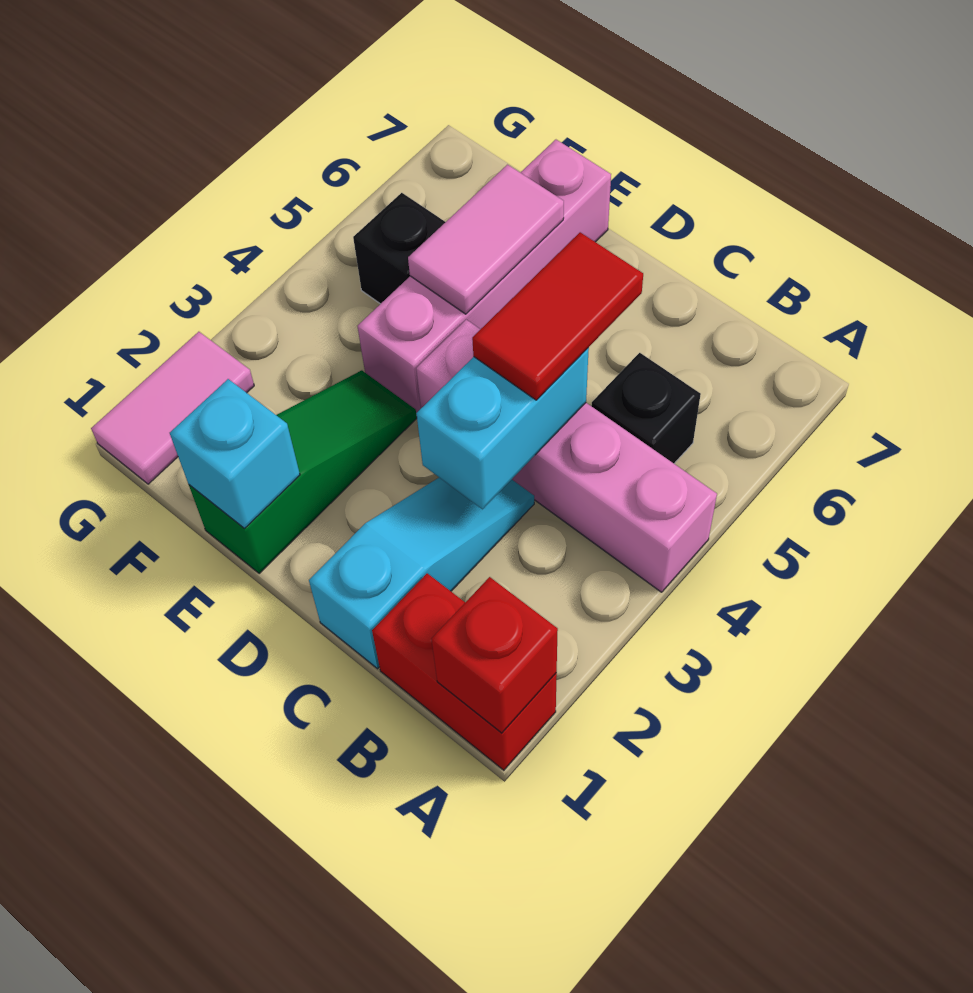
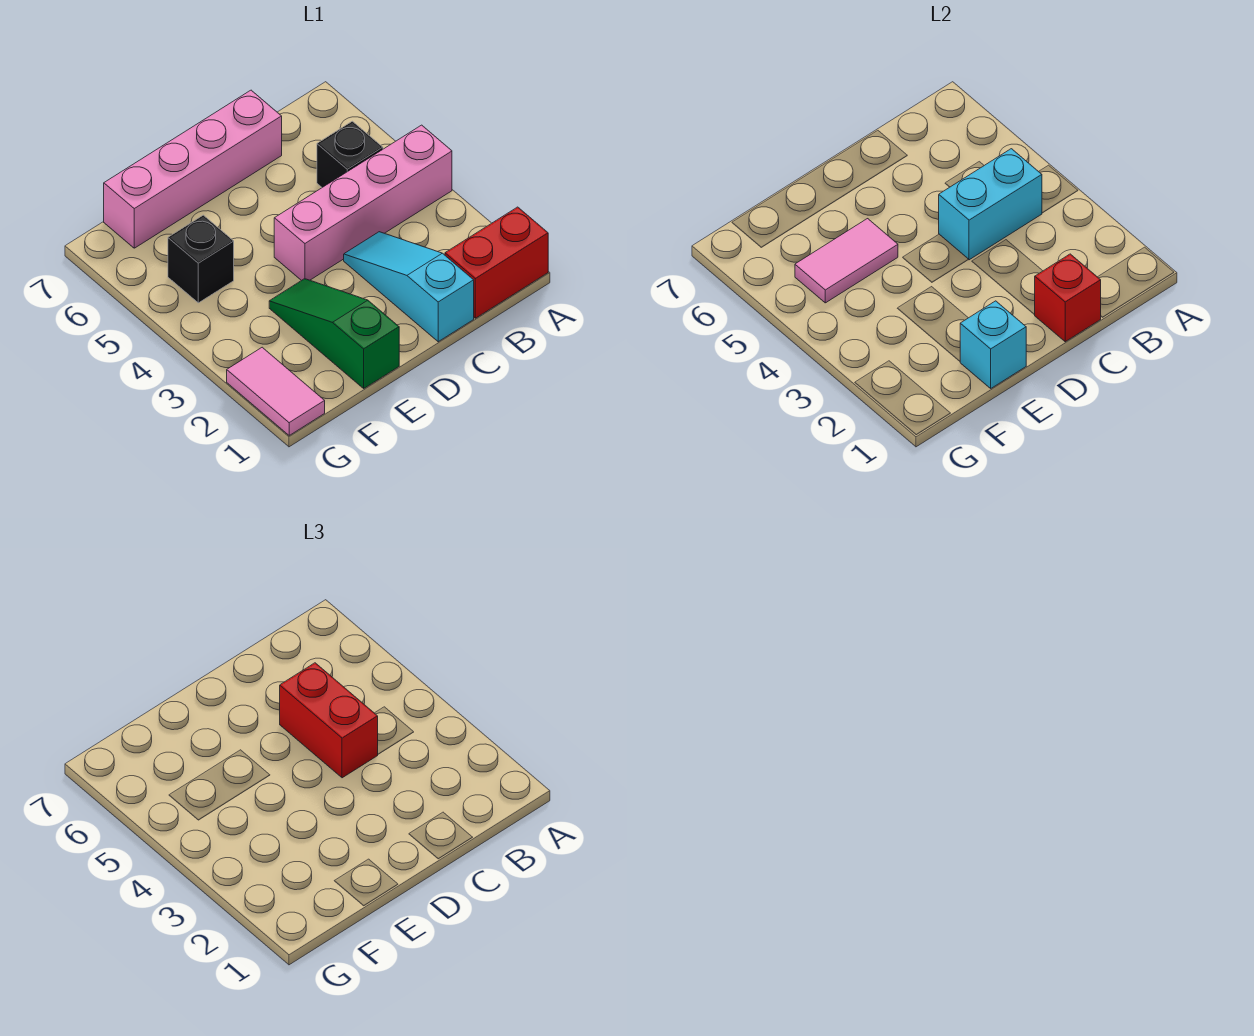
red 1x1 brick [431,577,558,733] -> red 1x1 brick moved to [1035,254,1101,342]
cyan 1x2 brick [416,348,589,509] -> cyan 1x2 brick turned to [939,149,1042,260]
red 1x2 tile [472,232,643,400] -> red 1x2 brick [280,663,378,778]
pink 1x4 brick [357,140,611,413] -> pink 1x4 brick turned to [104,90,282,248]
pink 1x2 tile [408,165,564,314] -> pink 1x2 tile turned to [795,219,898,303]

